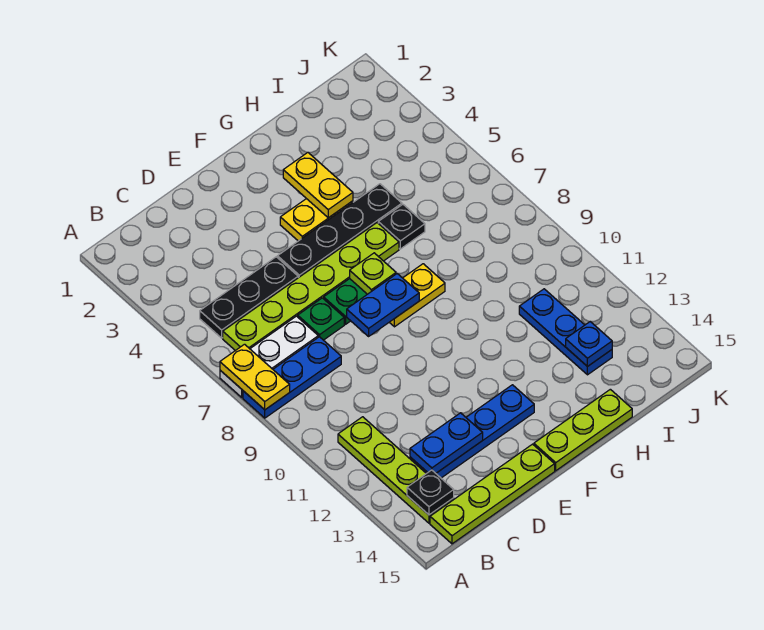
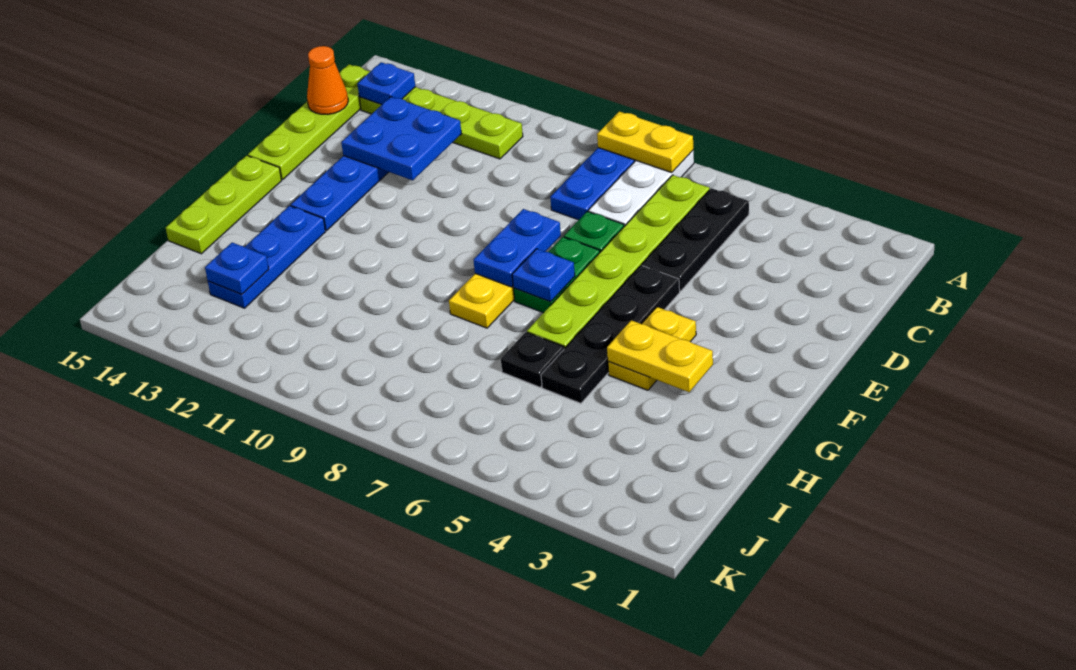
black 1x1 plate [407,470,454,515] -> blue 1x1 plate [358,62,415,105]
blue 1x2 plate [410,413,483,473] -> blue 2x2 plate [341,97,461,180]
none -> orange 1x1 cone [307,46,348,115]
lime 1x1 plate [350,253,396,294] -> blue 1x1 plate [512,249,575,302]
blue 1x3 plate [519,289,612,375] -> blue 1x3 plate turned to [208,206,326,308]

